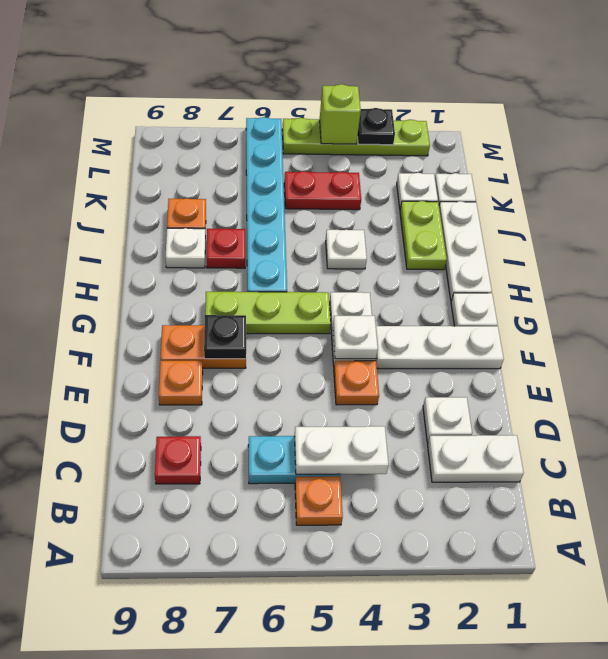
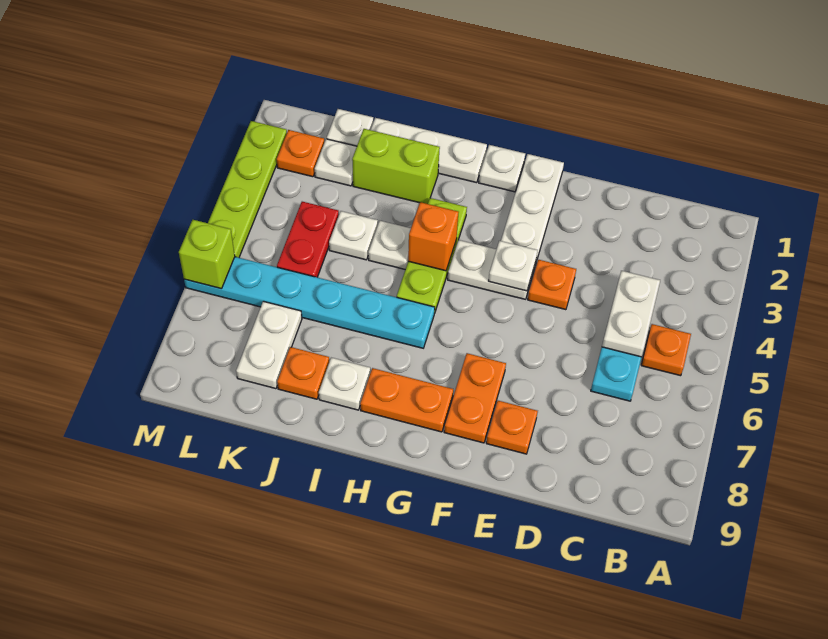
white 1x2 plate [427,435,524,482] -> white 1x2 plate moved to [236,301,302,389]
red 1x1 plate [155,436,201,484] -> none
white 1x1 plate [423,397,472,442] -> white 1x1 plate moved to [329,211,378,260]
black 1x1 plate [204,315,246,359] -> none
lime 1x3 plate [205,292,331,334] -> lime 1x3 plate moved to [397,198,467,313]
none -> orange 1x2 plate [360,368,453,432]
none -> orange 1x1 brick [408,202,459,271]
lime 1x2 plate [400,201,447,270] -> lime 1x2 brick [352,129,440,204]
red 1x1 plate [207,229,245,268] -> none
none -> orange 1x1 plate [277,130,324,177]
black 1x1 plate [357,108,395,145] -> none
lime 1x1 brick [320,84,361,144] -> lime 1x1 brick moved to [179,220,235,289]

